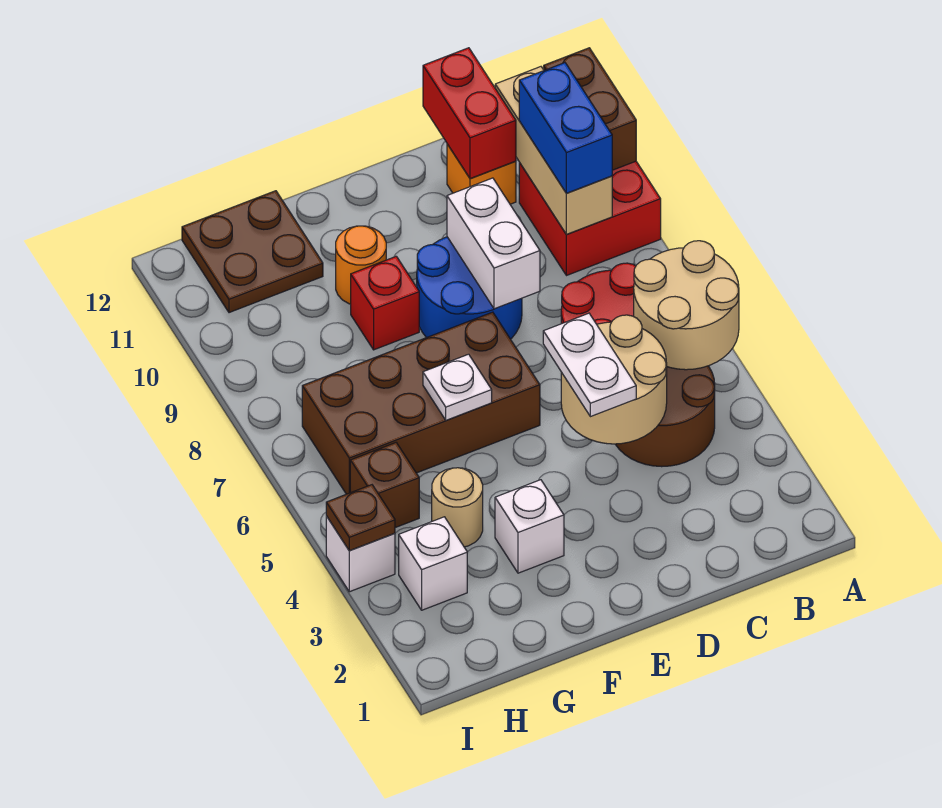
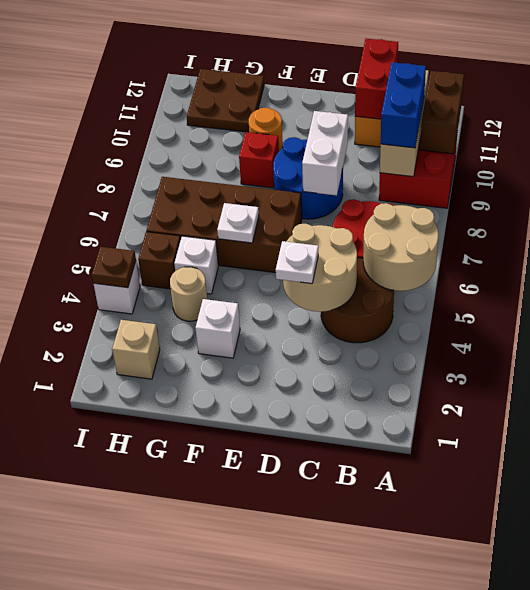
white 1x2 plate [543,313,636,417] -> white 1x1 plate [276,241,318,284]
none -> tan 1x1 brick [112,320,160,379]
white 1x1 brick [399,517,467,610] -> white 1x1 brick moved to [174,236,218,294]

